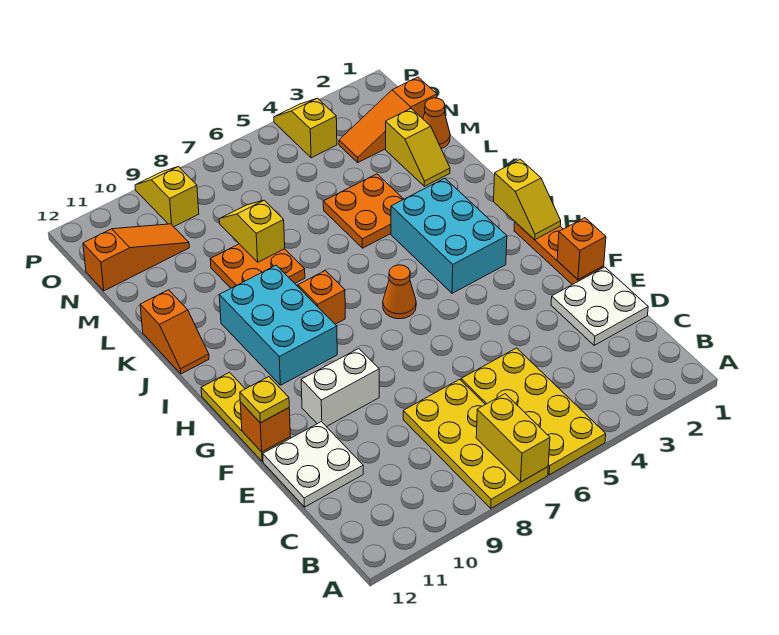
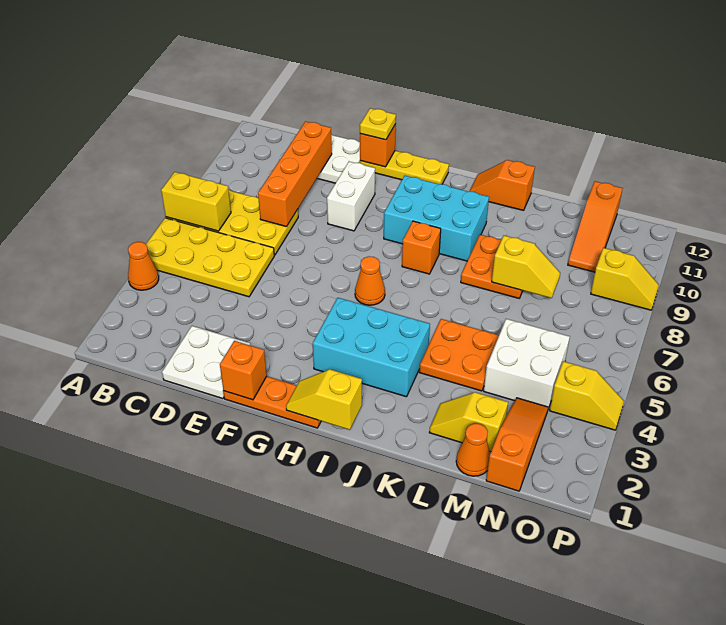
none -> orange 1x1 cone [128,242,159,290]
none -> orange 1x4 brick [258,121,332,227]
none -> white 2x2 brick [484,319,570,409]

